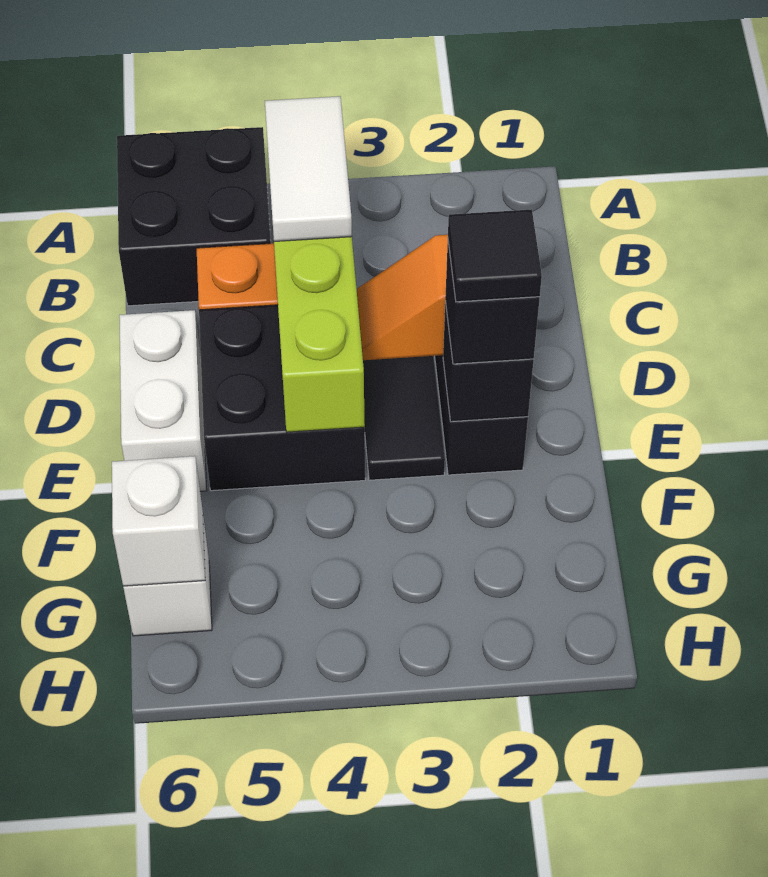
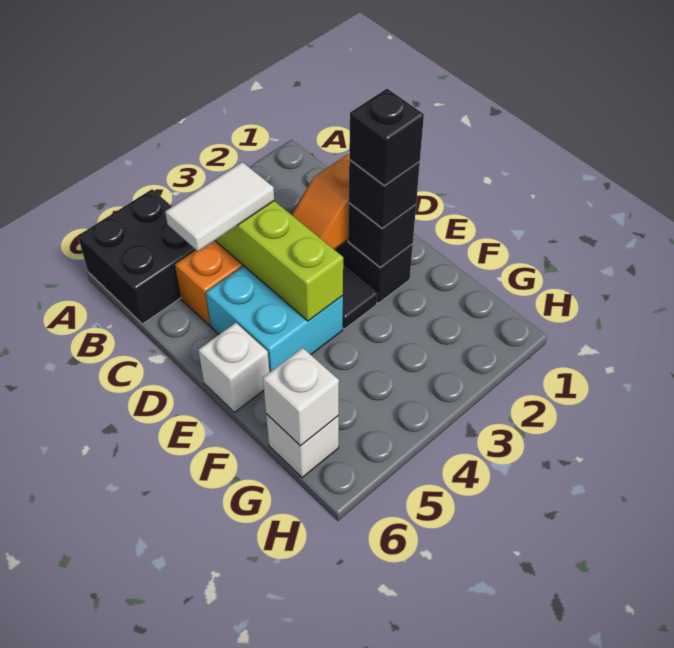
white 1x2 tile [265,96,352,241] -> white 1x2 tile turned to [165,162,274,251]
black 2x2 brick [199,305,365,491] -> cyan 2x2 brick [206,266,343,372]
white 1x2 brick [119,310,207,491] -> white 1x1 brick [198,323,270,412]
black 1x1 tile [448,209,542,302] -> black 1x1 brick [349,89,424,185]

